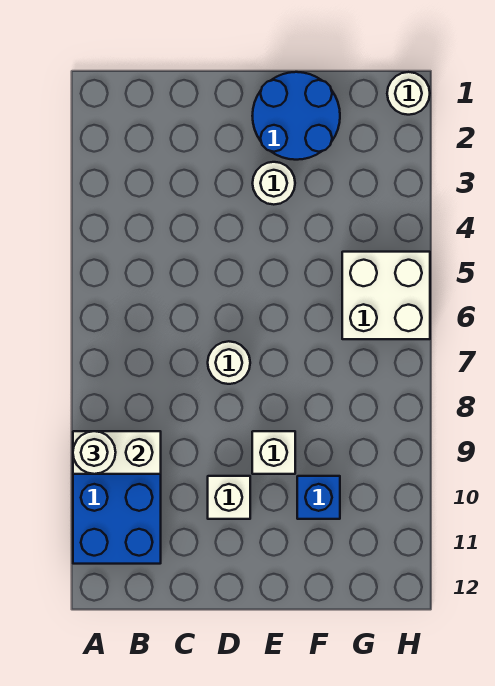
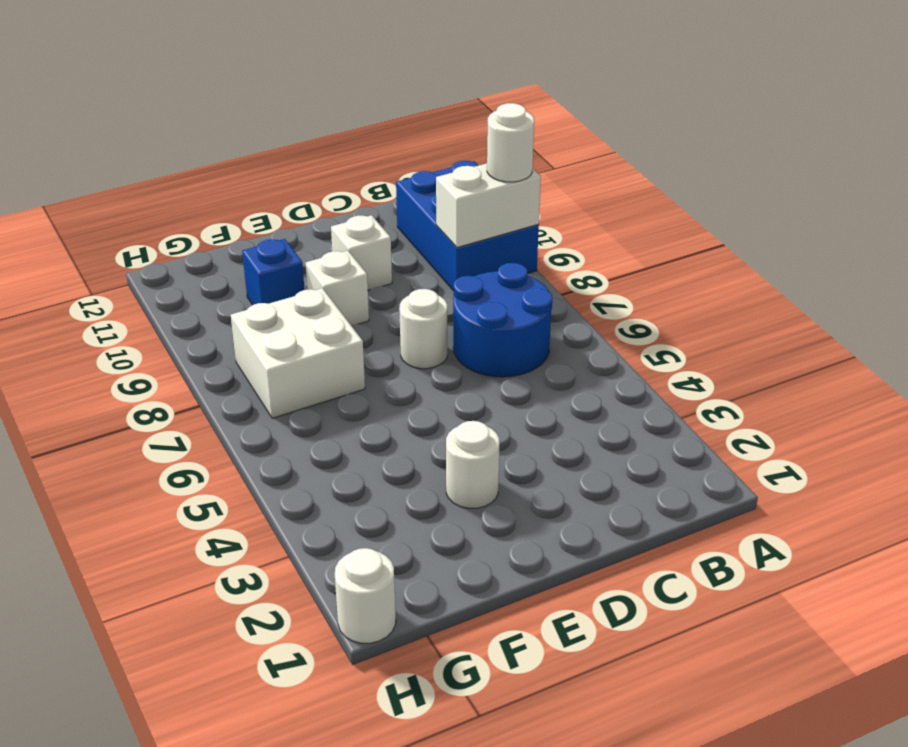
blue 2x2 round brick [252,72,340,160] -> blue 2x2 round brick moved to [453,263,552,377]
white 2x2 brick [342,252,430,339] -> white 2x2 brick moved to [231,288,365,418]

